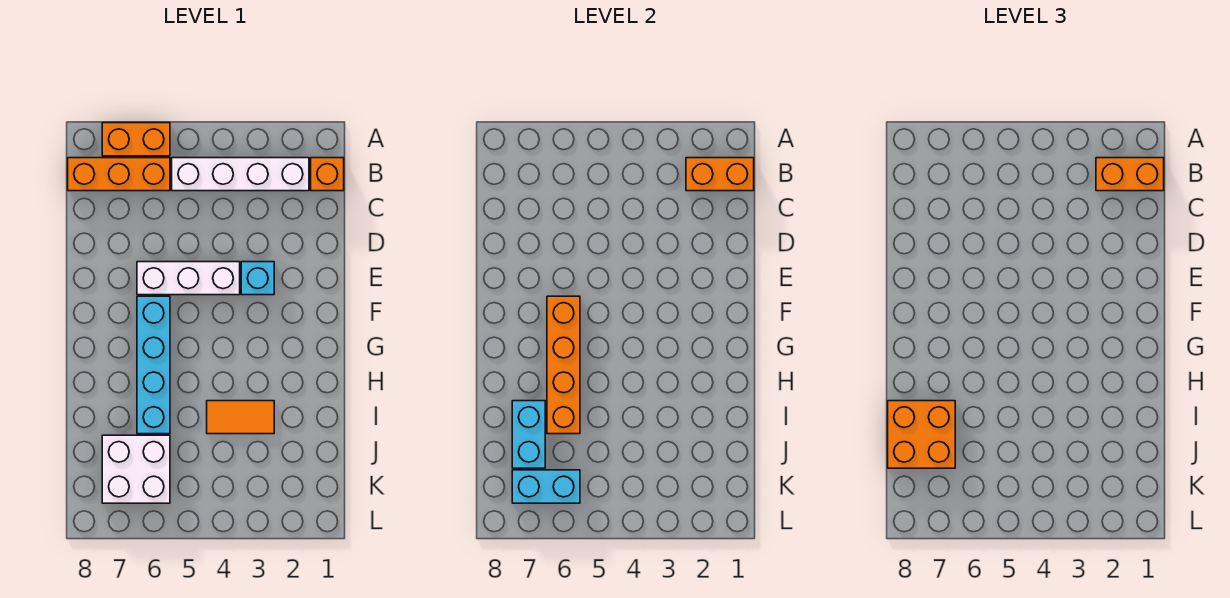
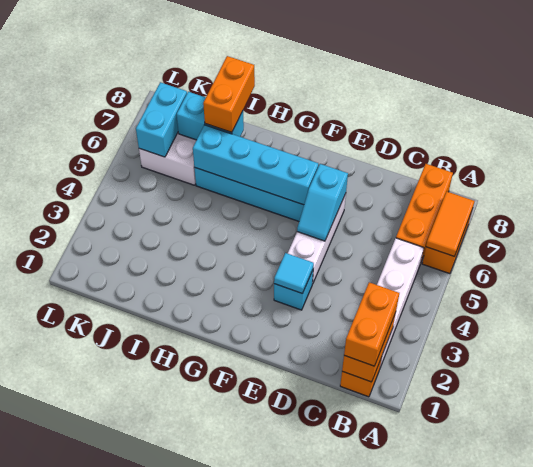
none -> cyan 1x1 tile [274,253,314,294]
none -> cyan 1x2 slope [297,164,348,241]
orange 1x4 brick [547,296,580,434] -> cyan 1x4 brick [193,125,318,205]
orange 1x2 tile [207,401,274,434] -> orange 1x2 tile moved to [426,192,474,256]
orange 2x2 brick [888,401,955,468] -> orange 1x2 brick [203,56,255,132]

